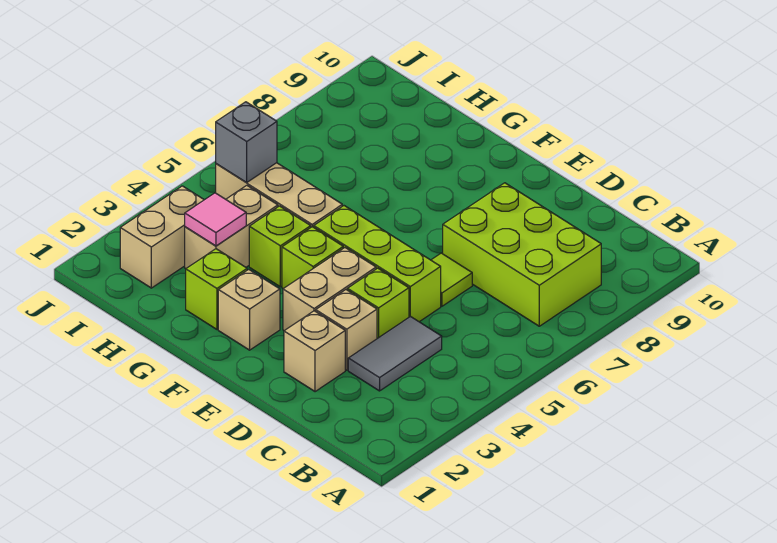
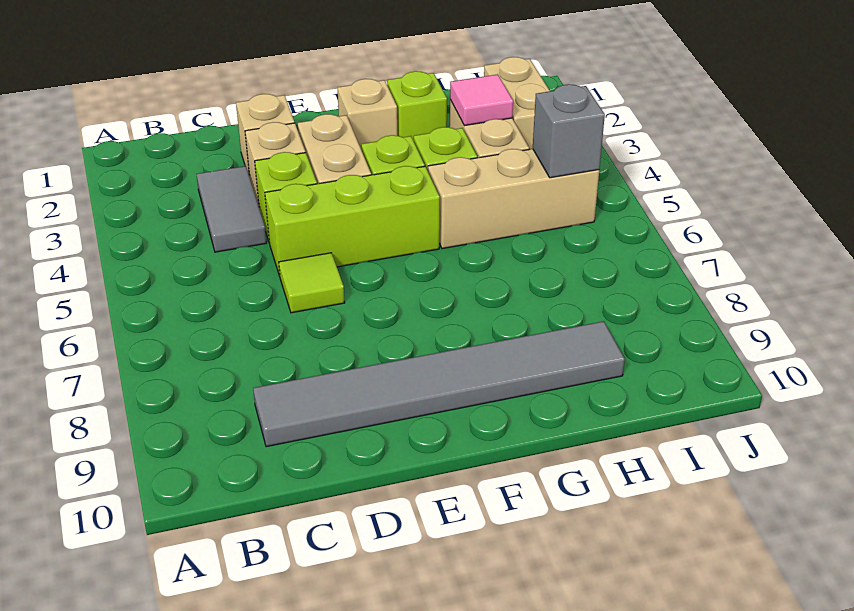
lime 2x3 brick [443,183,601,326] -> none
none -> grey 1x6 tile [253,321,625,447]

